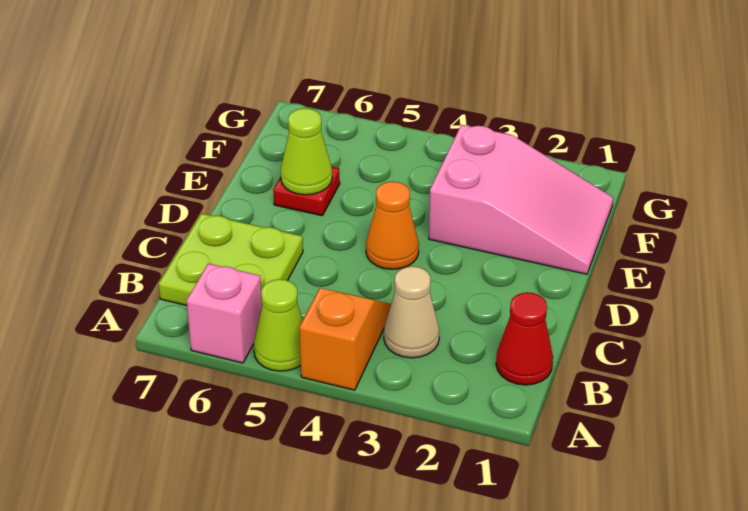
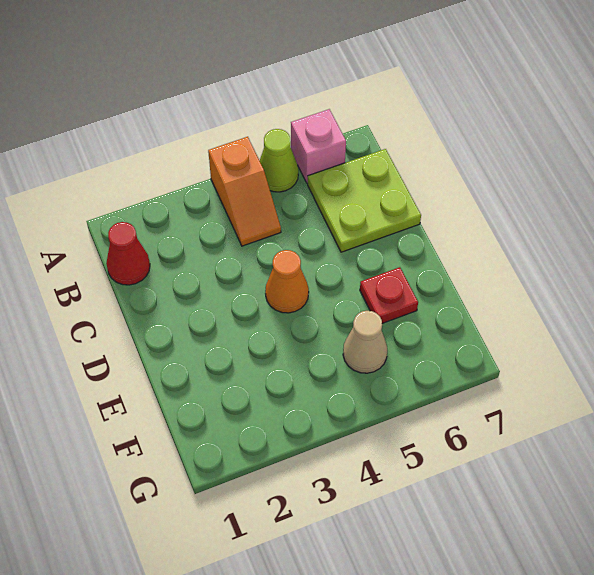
tan 1x1 cone [384,266,440,358] -> tan 1x1 cone moved to [343,311,387,373]
pink 2x3 slope [429,125,613,274] -> none
lime 1x1 cone [281,108,332,195] -> none

